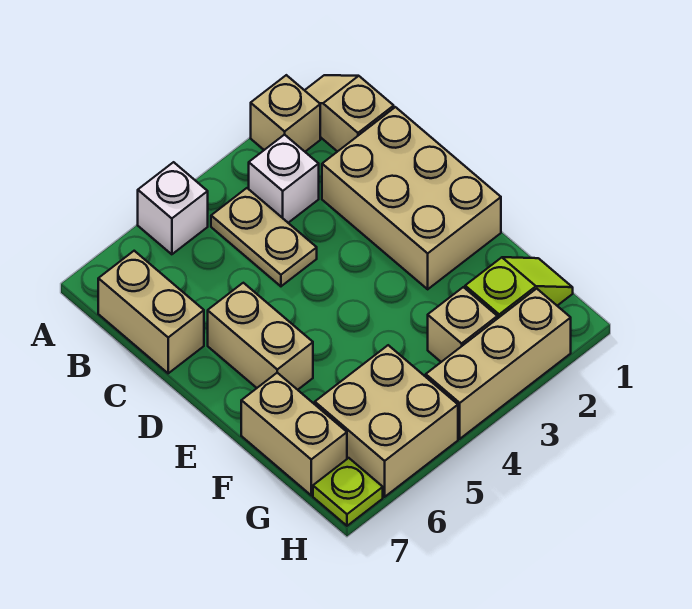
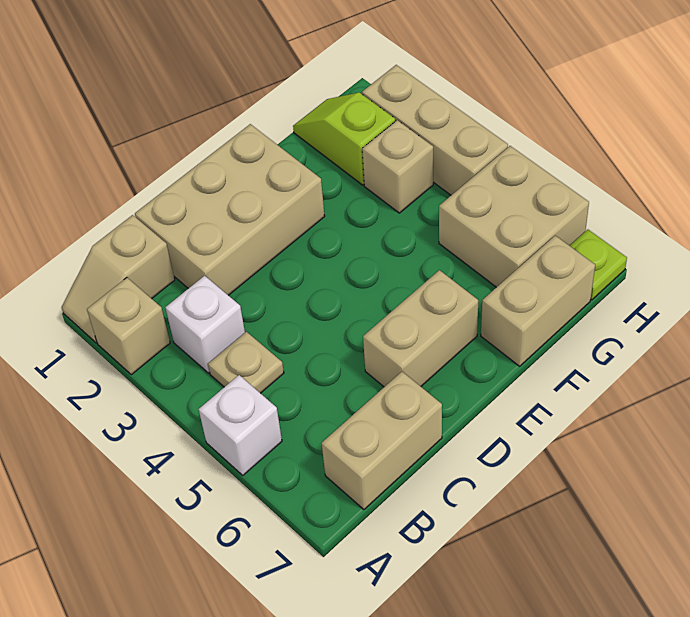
tan 1x2 plate [211,188,317,286] -> tan 1x1 plate [208,332,284,393]

